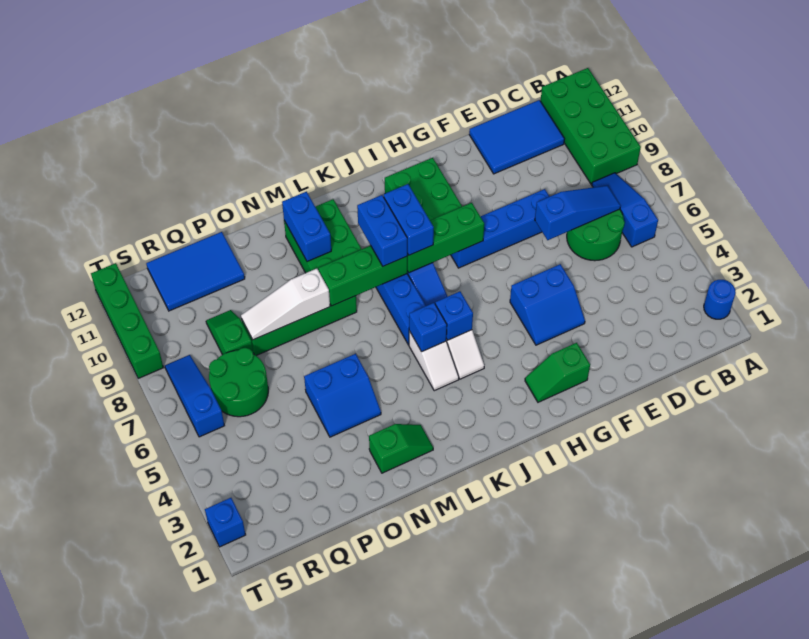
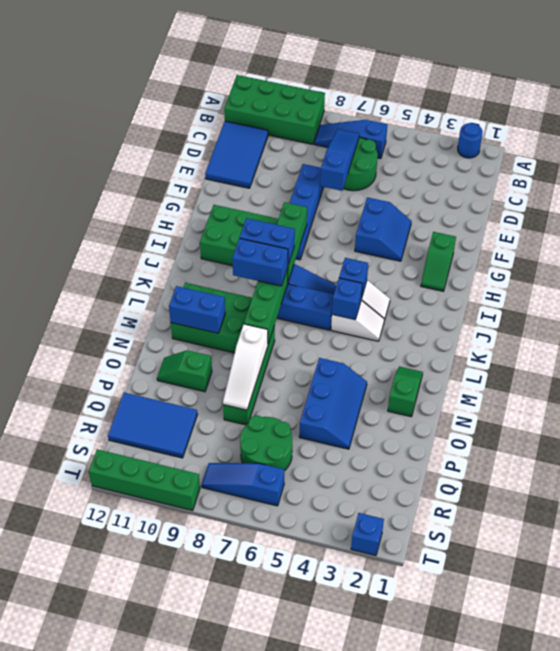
blue 2x2 slope [304,354,381,437] -> blue 2x3 slope [299,358,367,449]
blue 2x3 tile [146,232,245,311] -> blue 2x3 tile turned to [108,393,197,458]
green 1x2 slope [206,310,253,355] -> green 1x2 slope moved to [157,350,212,392]

